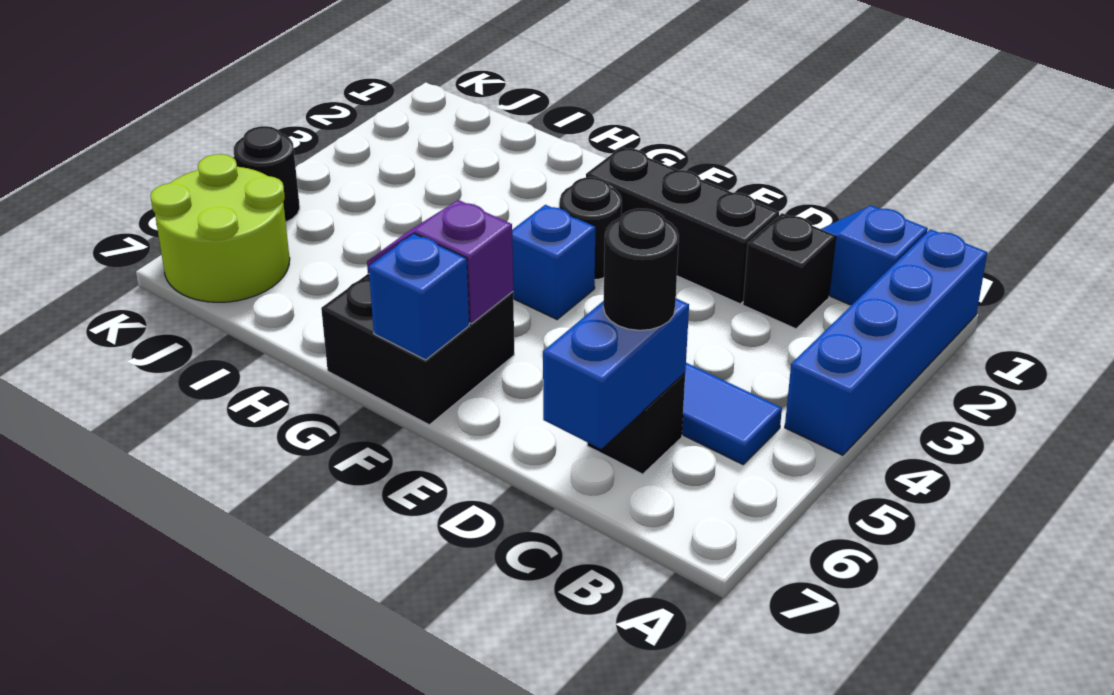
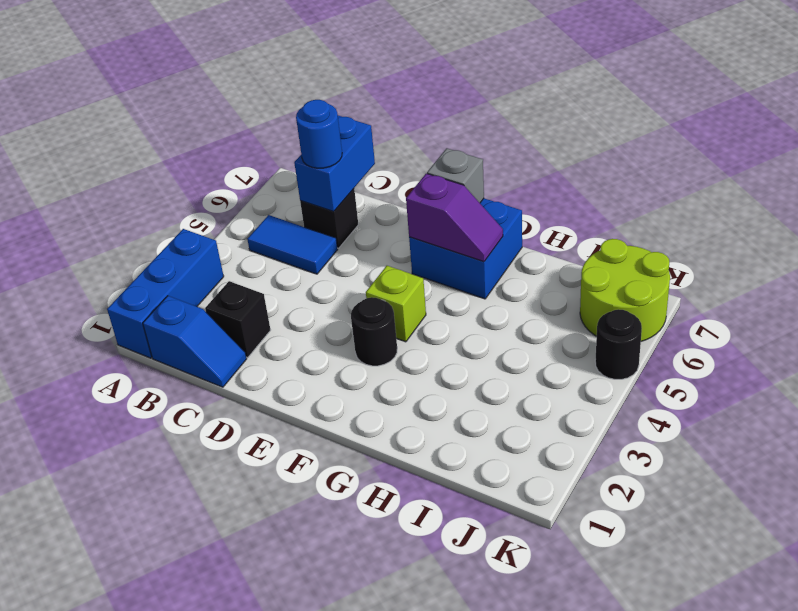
blue 1x4 brick [785,229,987,455] -> blue 1x3 brick [107,229,224,358]
black 1x1 round brick [603,209,679,330] -> blue 1x1 round brick [296,100,342,168]
black 1x3 brick [586,147,779,304] -> none
blue 1x1 brick [512,205,595,319] -> lime 1x1 brick [366,266,426,342]
black 2x2 brick [321,274,514,425] -> blue 2x2 brick [409,198,522,299]
blue 1x1 brick [369,234,469,360] -> grey 1x1 brick [427,148,484,203]

